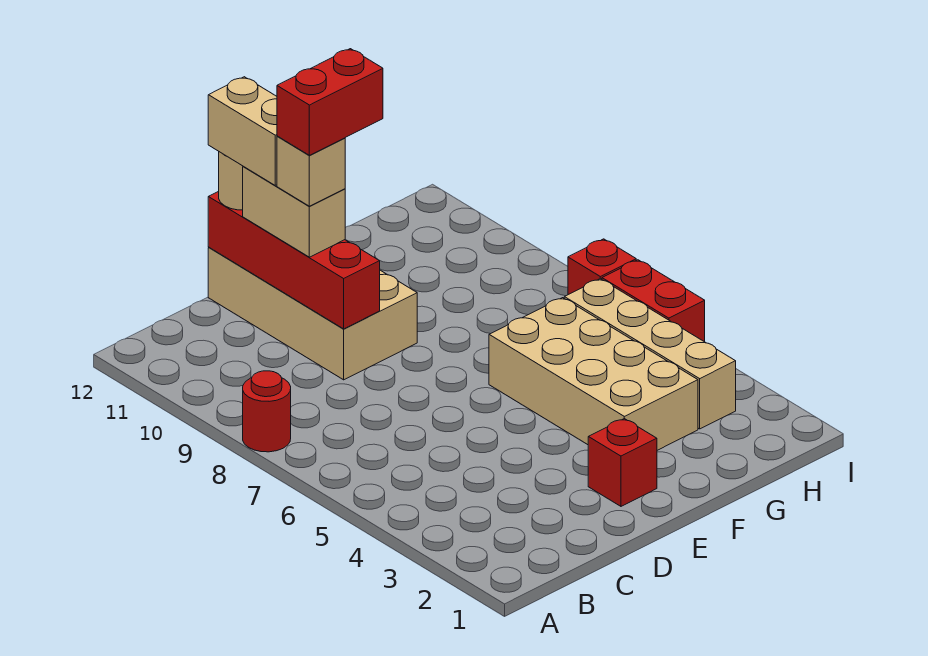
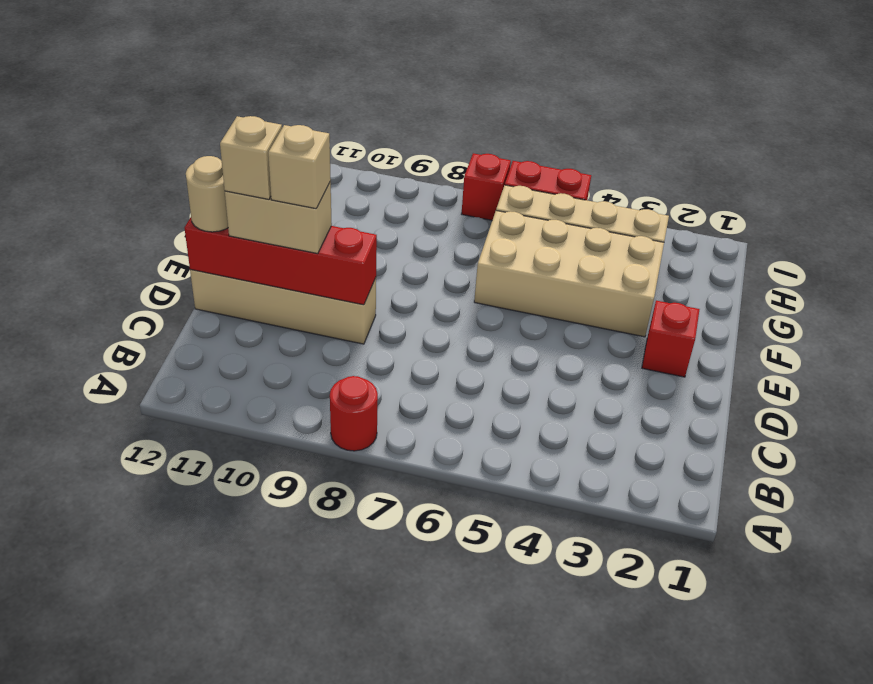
tan 2x4 brick [208,248,417,380] -> tan 1x4 brick [190,269,376,344]
red 1x2 brick [277,49,383,155] -> none
tan 1x2 brick [208,77,277,185] -> tan 1x1 brick [220,116,282,199]

